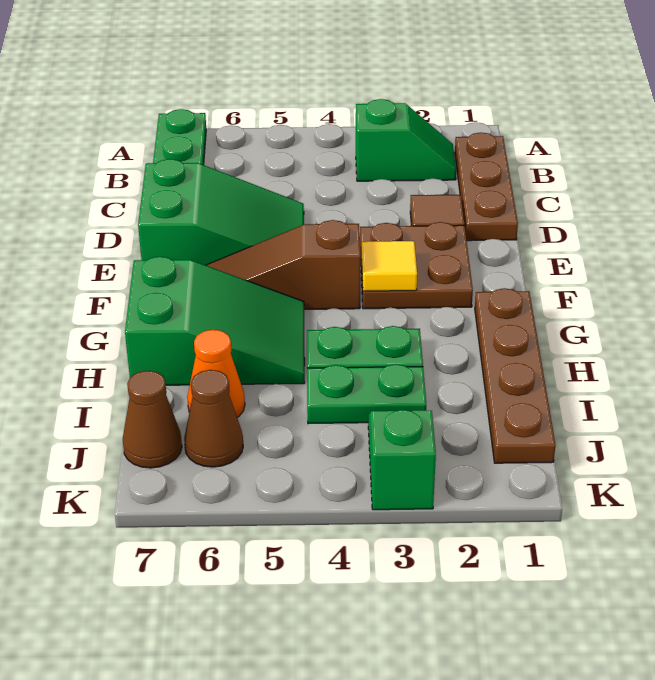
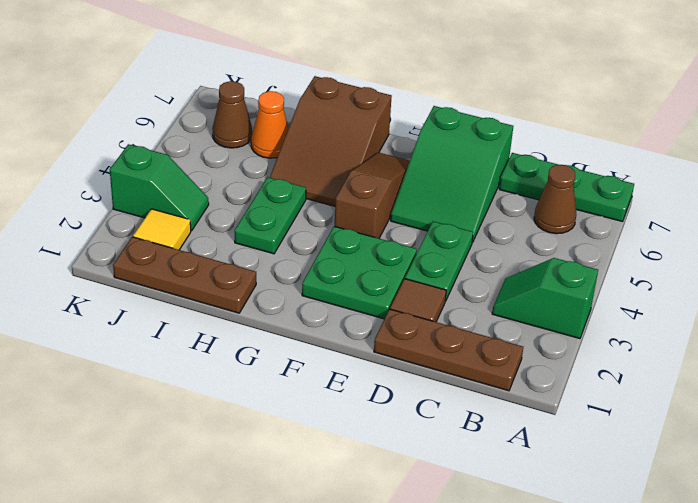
green 1x2 slope [356,99,456,181] -> green 1x2 slope turned to [492,258,598,339]
brown 2x2 plate [360,222,473,309] -> green 2x2 plate [302,226,417,319]
yellow 1x1 tile [361,241,417,291] -> yellow 1x1 tile moved to [133,209,191,250]
brown 1x4 plate [475,288,555,463] -> brown 1x3 plate [113,237,256,313]
green 2x3 slope [125,256,305,385] -> brown 2x3 slope [270,76,392,206]
green 1x2 plate [307,364,426,424] -> green 1x2 plate moved to [405,221,473,301]
brown 1x1 cone [123,371,182,468] -> brown 1x1 cone moved to [534,165,576,234]

